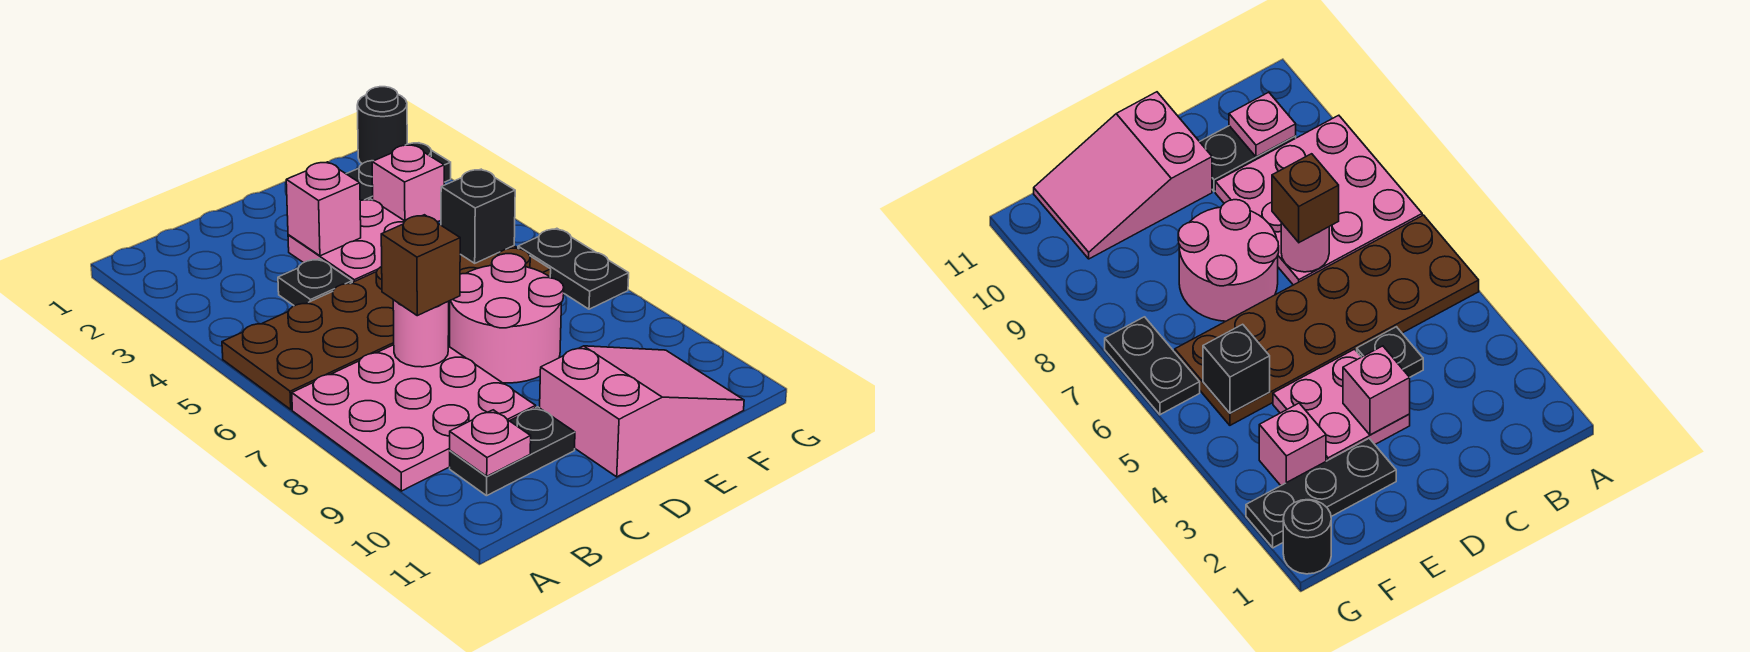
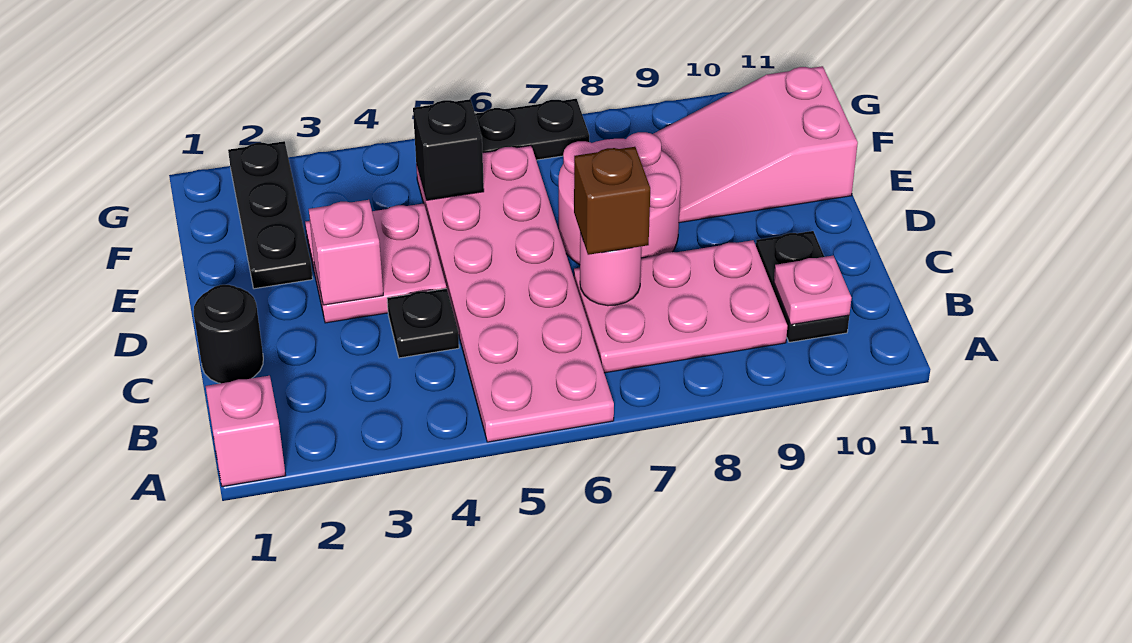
brown 2x6 plate [222,246,551,409] -> pink 2x6 plate [416,146,614,442]
pink 3x3 plate [292,345,536,491] -> pink 2x3 plate [574,240,787,373]
pink 2x3 slope [540,346,744,477] -> pink 2x3 slope turned to [653,66,858,223]
pink 1x1 brick [372,145,444,222] -> pink 1x1 brick moved to [206,376,286,487]
black 1x1 round brick [357,87,407,164] -> black 1x1 round brick moved to [194,285,263,383]

